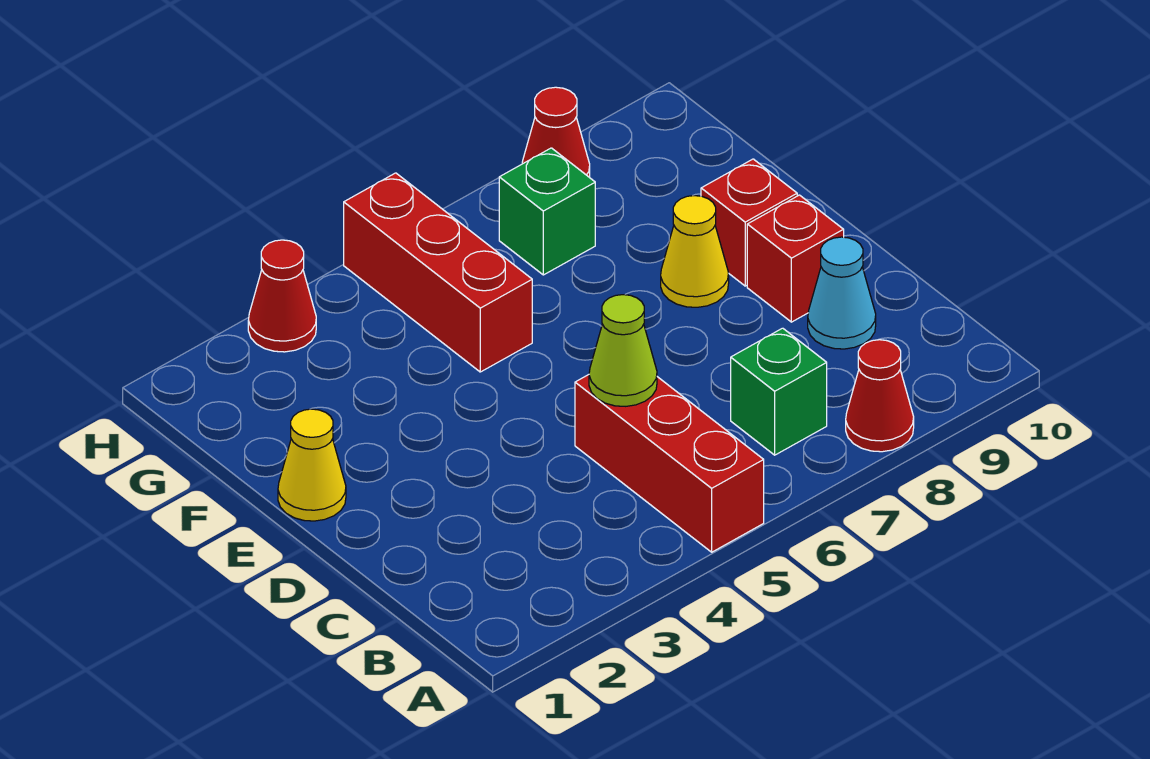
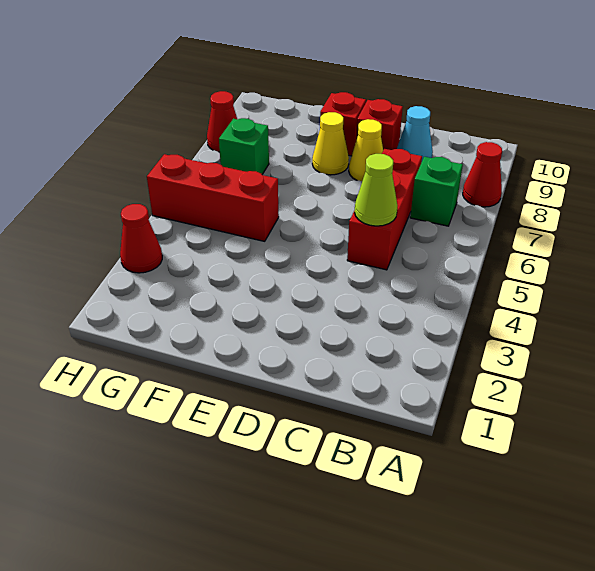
red 1x3 brick [575,375,764,552] -> red 1x3 brick turned to [347,149,422,270]
yellow 1x1 cone [278,409,346,521] -> yellow 1x1 cone moved to [349,119,383,181]

